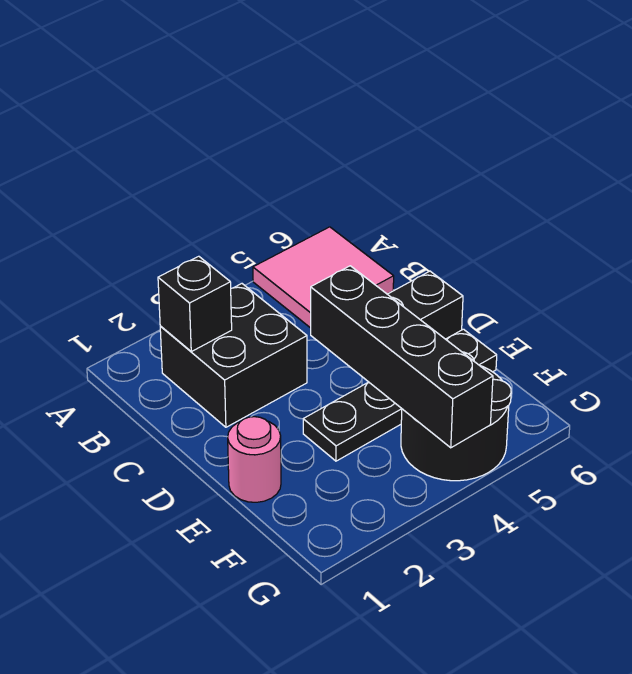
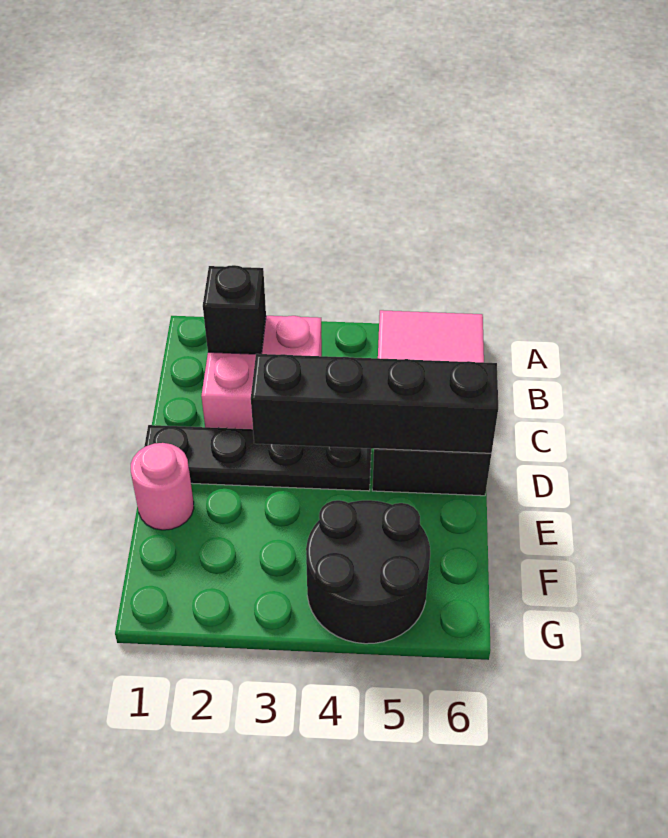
black 2x2 brick [160,284,307,427] -> pink 2x2 brick [201,316,322,429]
black 1x4 brick [311,266,493,448] -> black 1x4 brick turned to [251,354,498,453]
black 1x4 plate [303,329,497,461] -> black 1x4 plate moved to [144,425,371,491]

